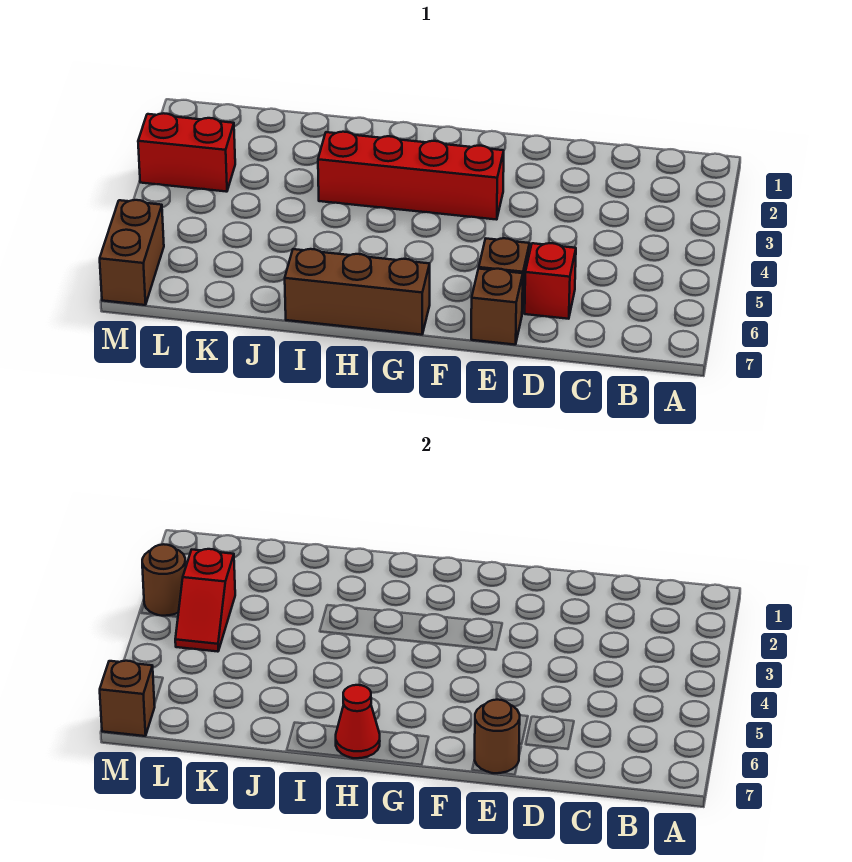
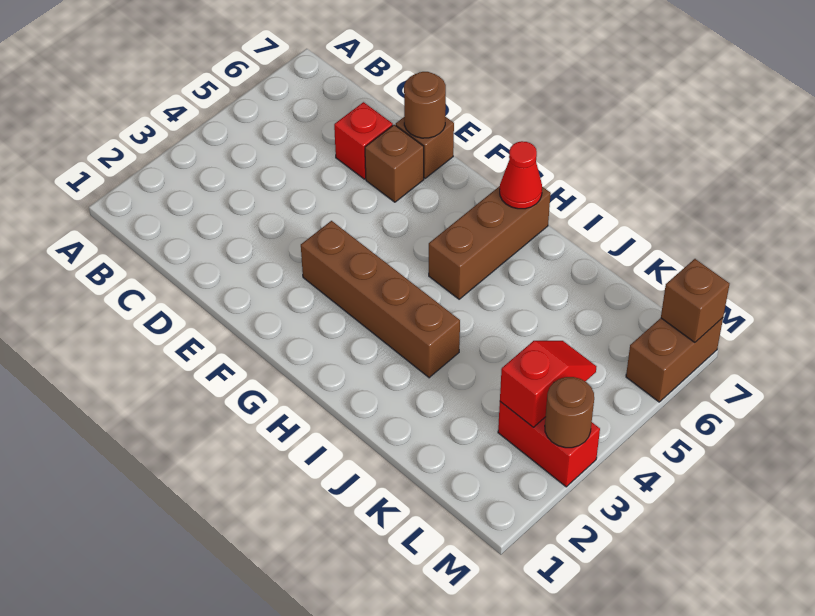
red 1x4 brick [318,132,504,220] -> brown 1x4 brick [301,221,460,378]
brown 1x3 brick [285,249,430,335] -> brown 1x3 brick turned to [429,186,551,299]

